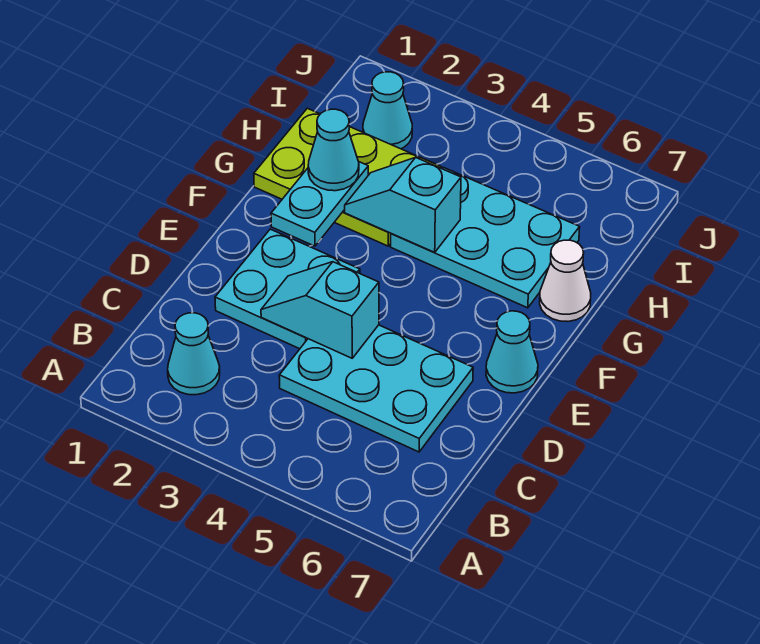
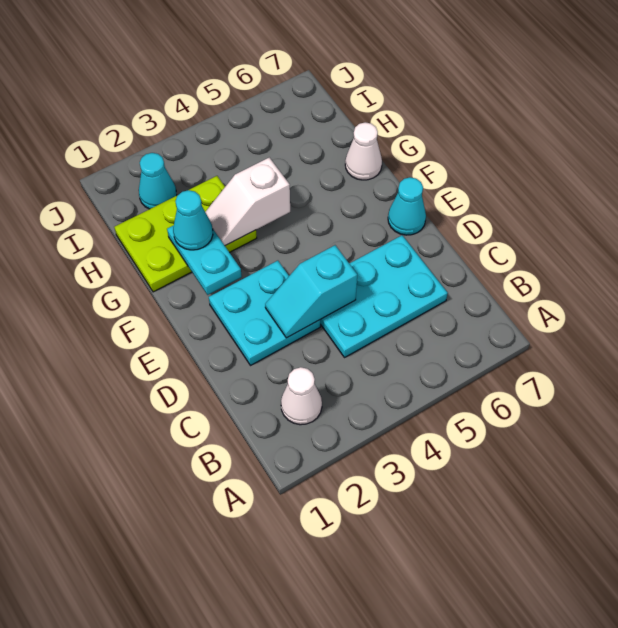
cyan 1x1 cone [168,313,220,395] -> white 1x1 cone [281,367,322,425]
cyan 1x2 slope [345,158,461,253] -> white 1x2 slope [205,158,290,246]
cyan 2x3 plate [391,167,580,308] -> none

